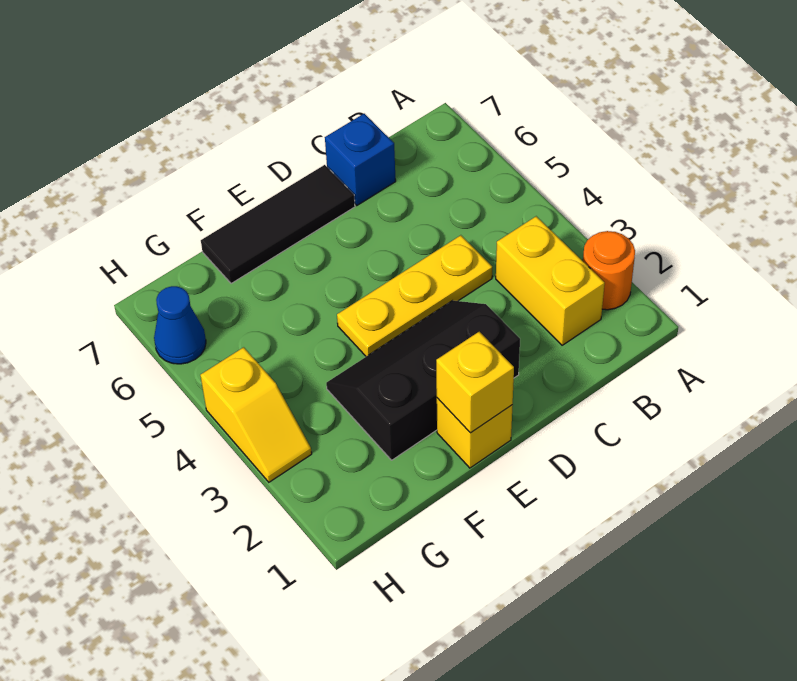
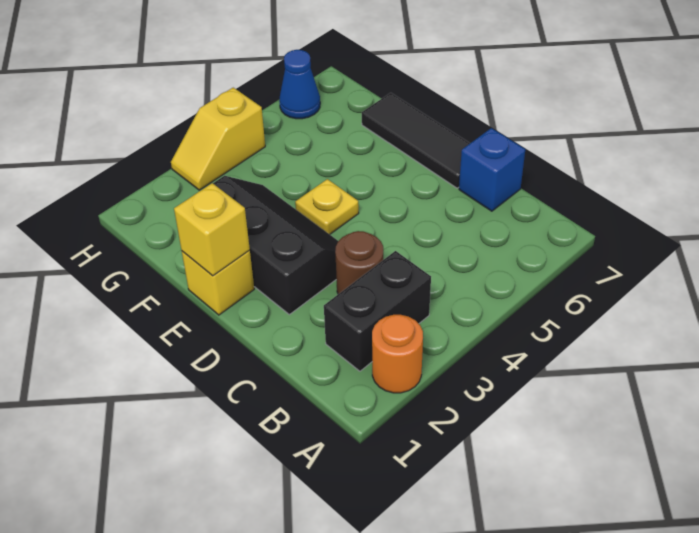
yellow 1x2 brick [496,216,605,345] -> black 1x2 brick [324,251,431,371]
none -> brown 1x1 round brick [335,231,383,294]
yellow 1x3 plate [337,235,492,356] -> yellow 1x1 plate [295,179,359,234]

